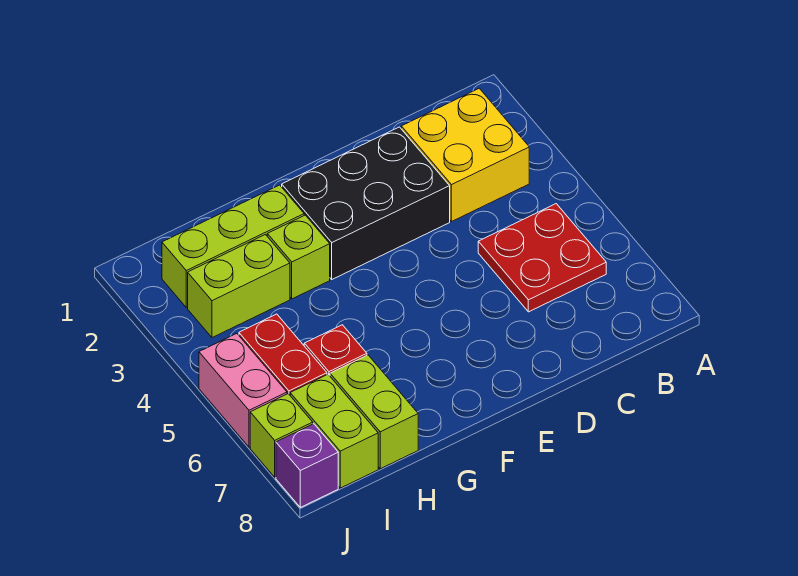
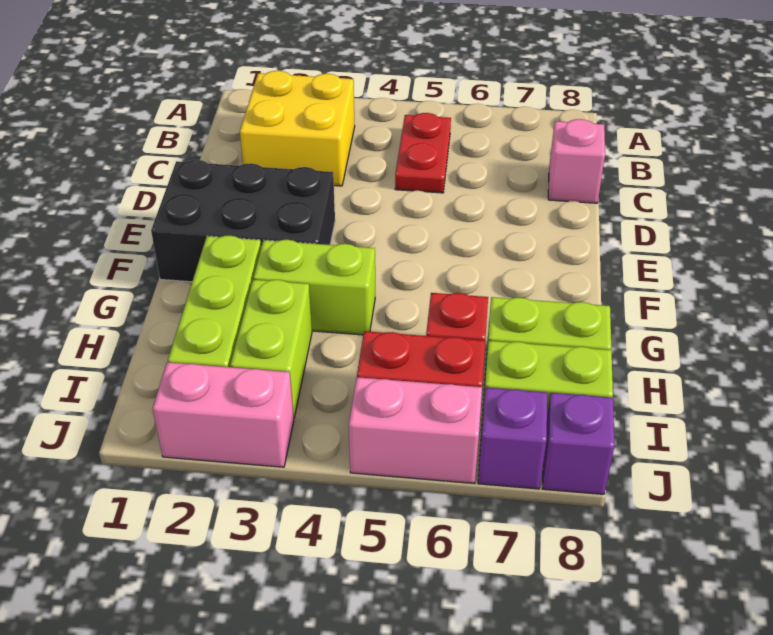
red 2x2 plate [478,204,606,312] -> red 1x2 plate [395,113,451,193]
none -> pink 1x1 brick [548,119,605,203]
black 2x3 brick [282,127,450,279] -> black 2x3 brick turned to [151,160,335,282]
lime 1x1 brick [267,215,330,299] -> lime 1x2 brick [253,240,375,335]
none -> pink 1x2 brick [153,362,294,467]
lime 1x1 brick [250,394,313,477] -> purple 1x1 brick [478,387,547,489]

